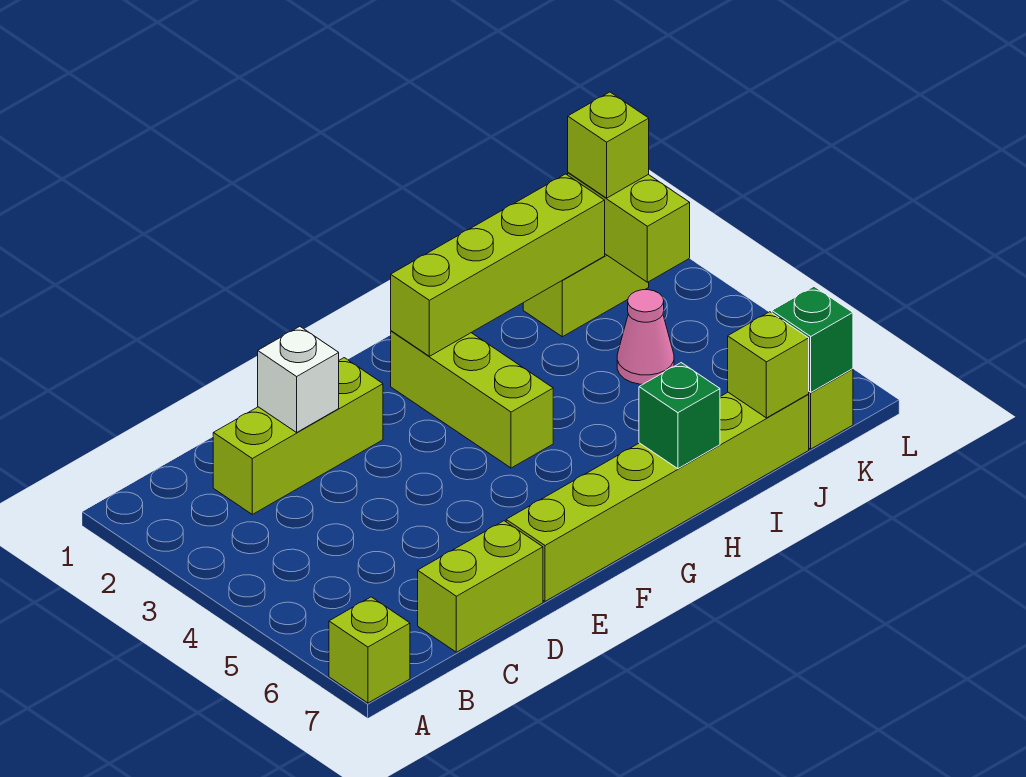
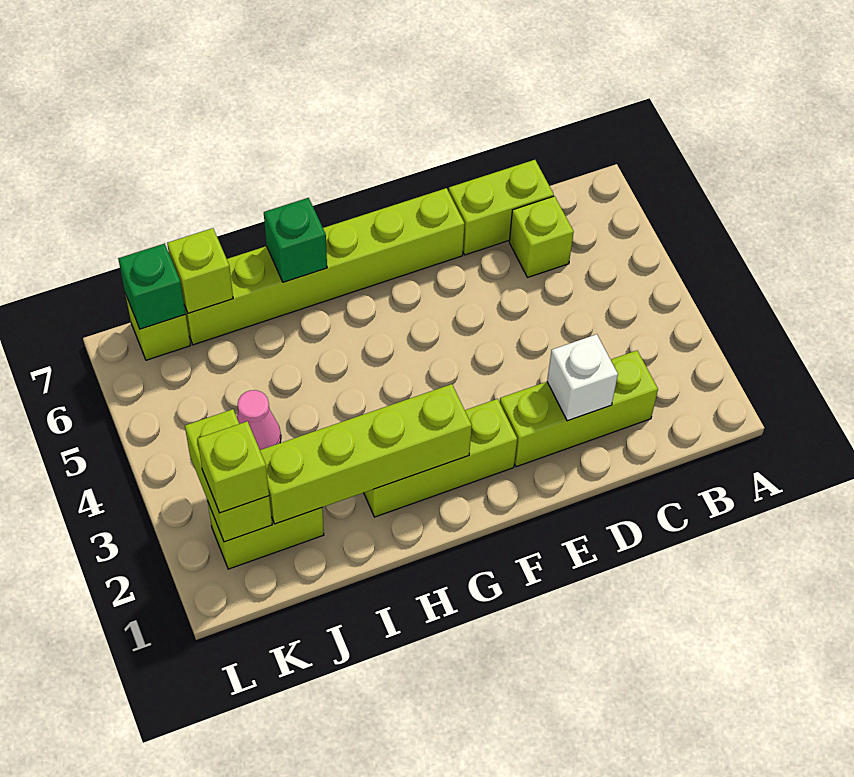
lime 1x1 brick [329,597,410,703] -> lime 1x1 brick moved to [509,196,574,278]
lime 1x3 brick [391,331,553,468] -> lime 1x3 brick turned to [364,399,517,517]

